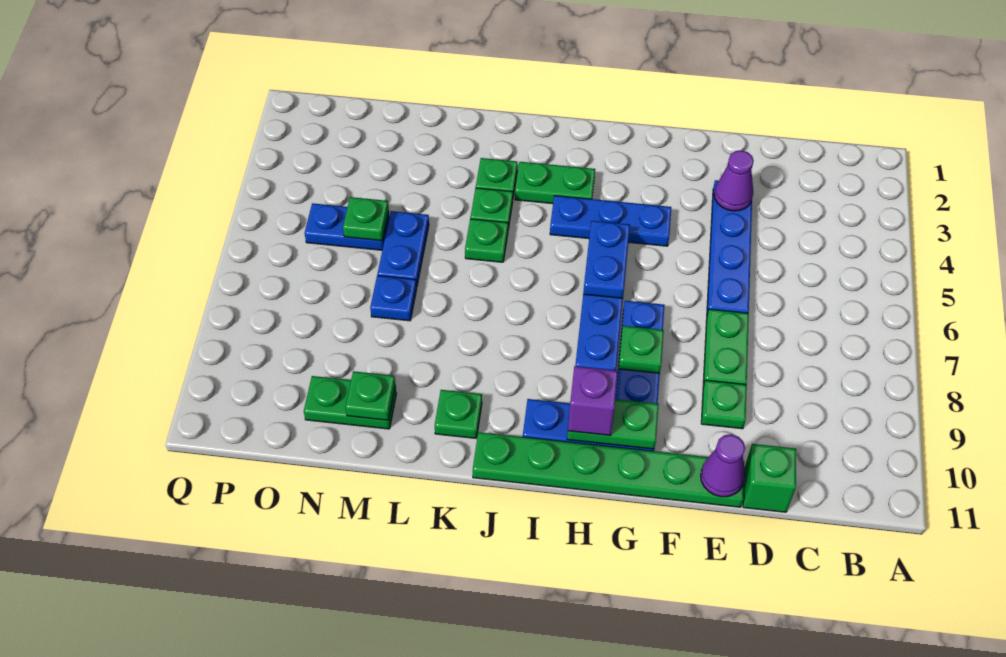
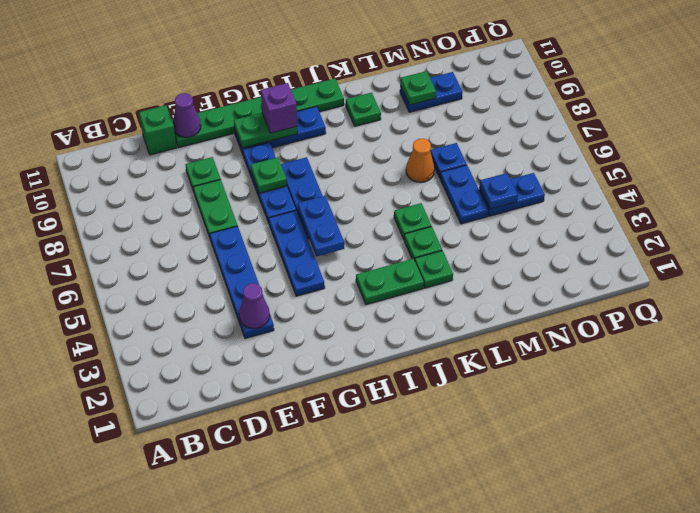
blue 1x3 plate [550,196,671,246] -> blue 1x3 plate turned to [269,211,325,296]
none -> orange 1x1 cone [406,138,434,183]
green 1x2 plate [304,376,396,429] -> blue 1x2 plate [400,72,463,112]
green 1x1 plate [343,197,389,241] -> blue 1x1 plate [479,173,518,209]

